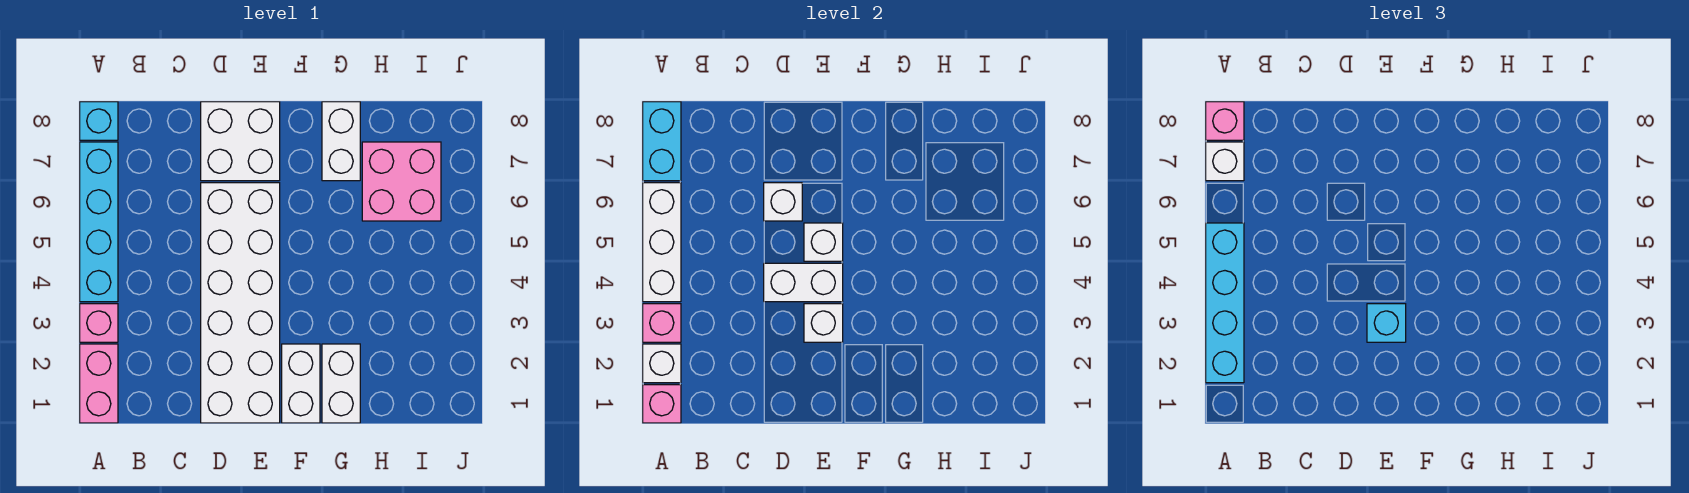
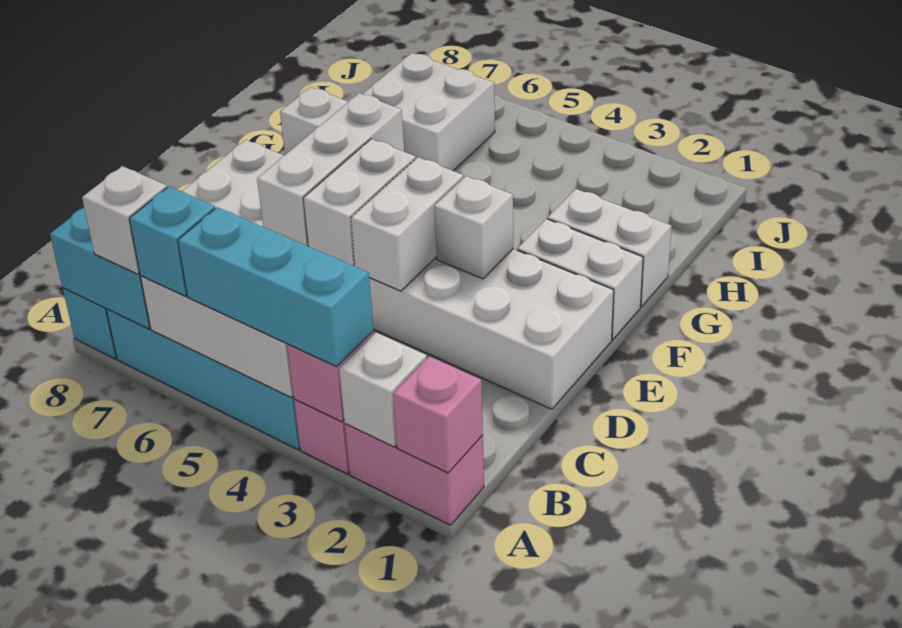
cyan 1x4 brick [1206,223,1244,383] -> cyan 1x3 brick [178,207,373,367]
pink 1x1 brick [1206,102,1244,140] -> none
white 1x1 brick [764,183,802,221] -> white 1x3 brick [257,93,404,246]
cyan 1x1 brick [1367,304,1406,342] -> cyan 1x1 brick moved to [129,186,215,296]
white 1x1 brick [804,223,843,261] -> white 1x2 brick [303,139,416,266]
pink 2x2 brick [362,142,441,221] -> white 2x2 brick [362,53,495,171]

